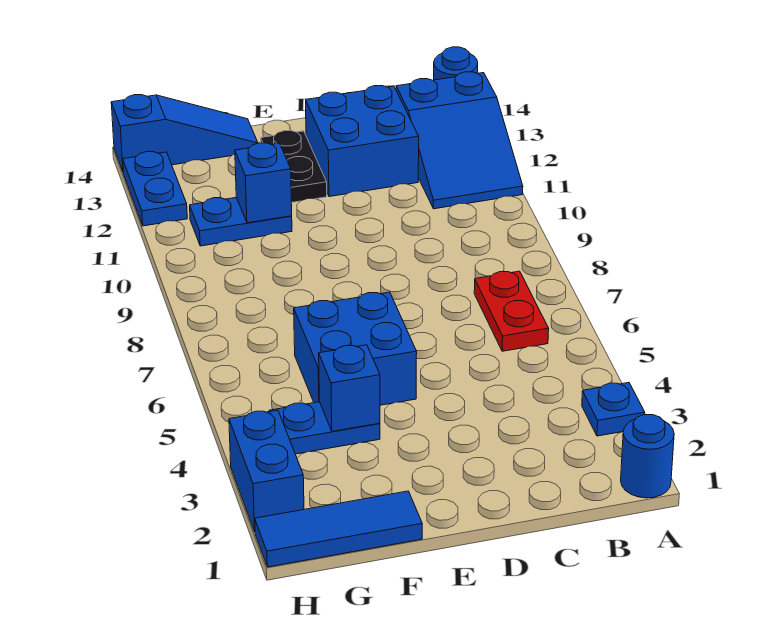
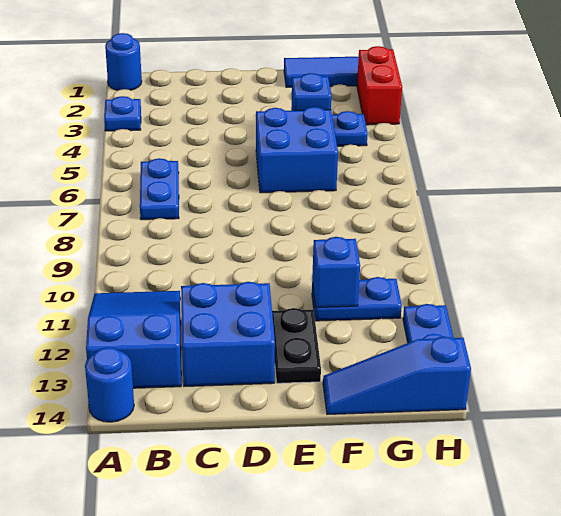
red 1x2 plate [474,271,549,351] -> blue 1x2 plate [140,158,179,220]
blue 1x2 brick [229,410,304,532] -> red 1x2 brick [357,46,402,125]

